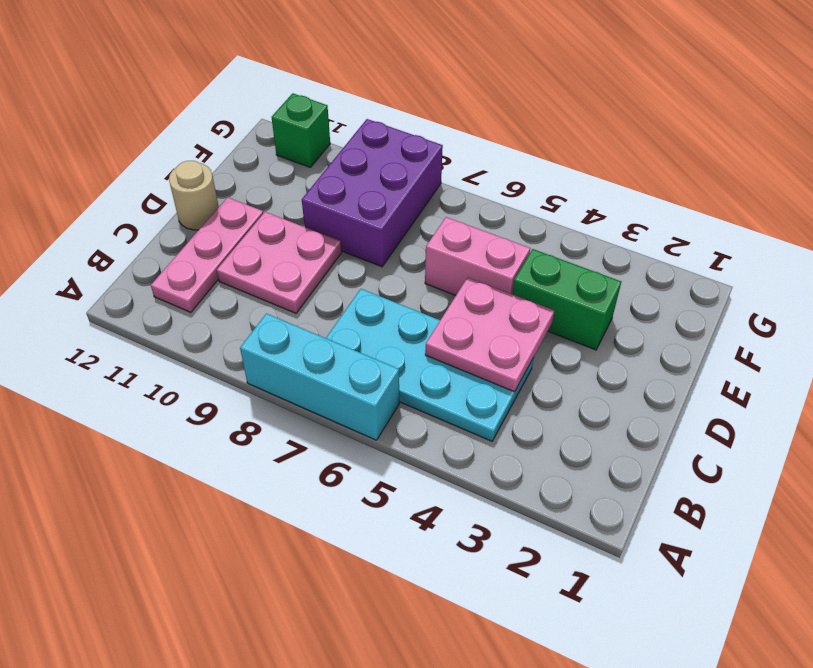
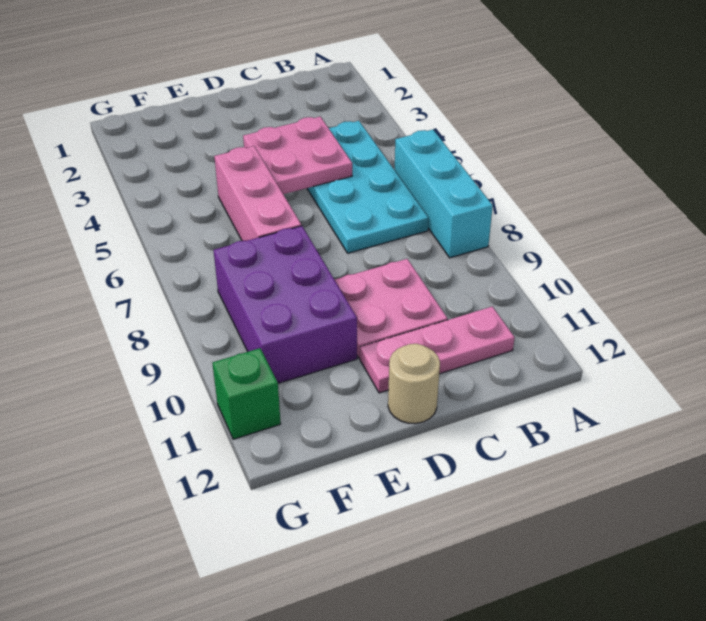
green 1x2 brick [512,249,621,350] -> none
pink 1x2 brick [425,217,530,295] -> pink 1x3 brick [214,146,301,241]
purple 2x3 brick [302,119,443,267] -> purple 2x3 brick turned to [213,226,357,383]

